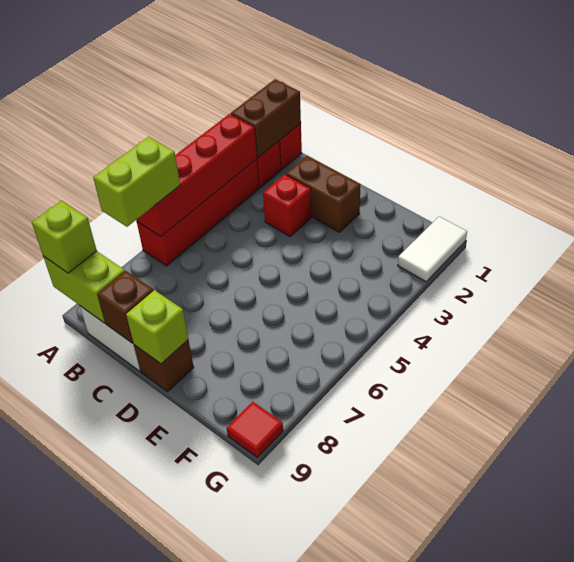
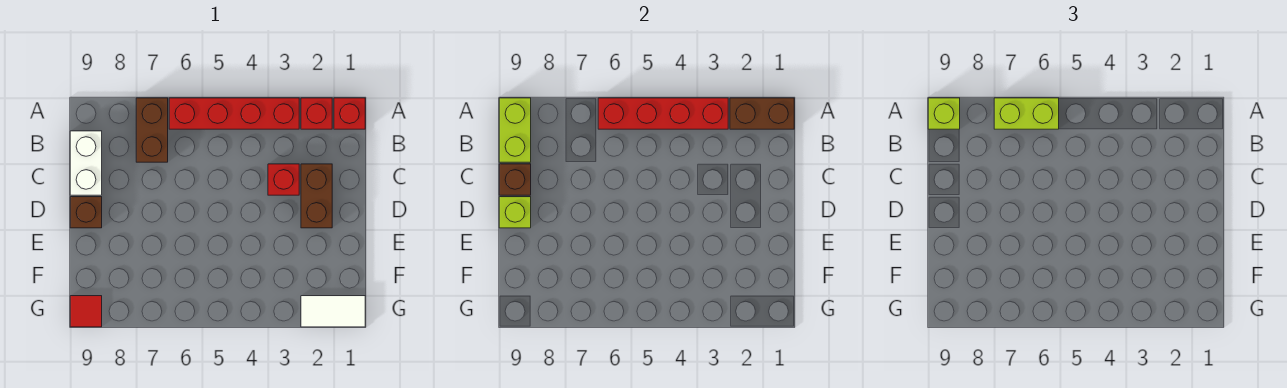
none -> brown 1x2 brick [136,98,168,162]

